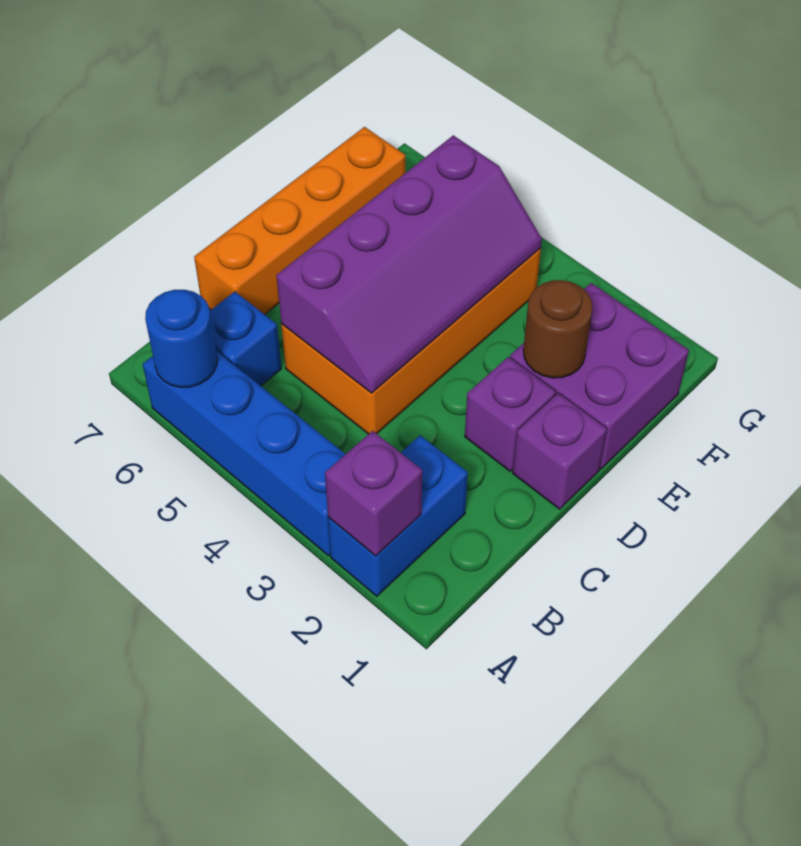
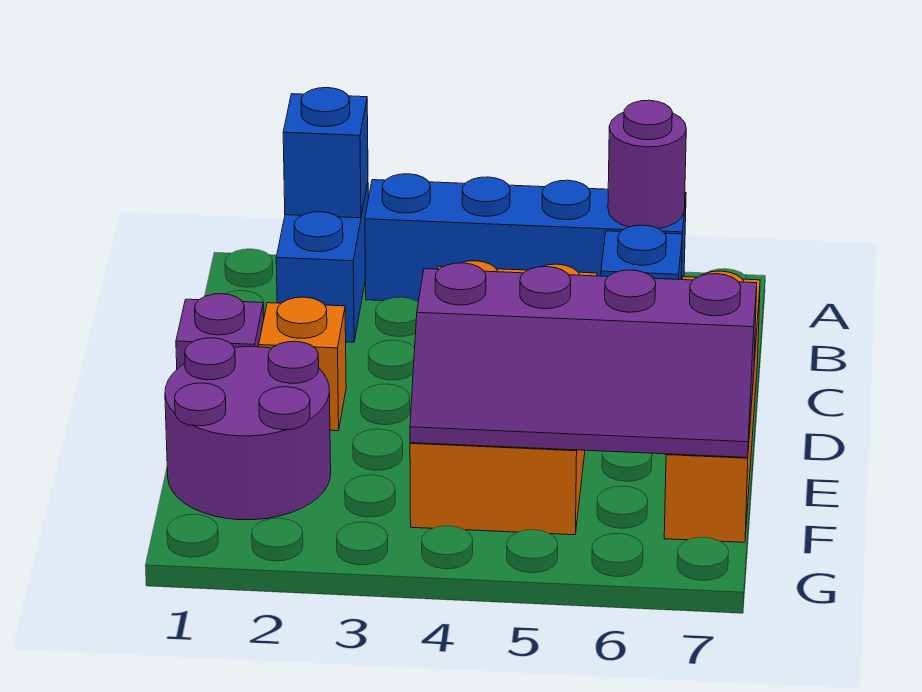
purple 1x1 brick [325,431,422,556] -> blue 1x1 brick [283,88,368,218]
blue 1x1 round brick [145,290,217,387] -> purple 1x1 round brick [608,100,686,229]
purple 2x4 slope [276,135,542,393] -> purple 2x4 slope turned to [410,263,757,458]
purple 1x1 brick [465,357,556,471] -> orange 1x1 brick [259,297,346,431]
purple 2x2 brick [510,283,689,469] -> purple 2x2 round brick [165,338,331,520]
brown 1x1 round brick [523,280,593,378] -> none

